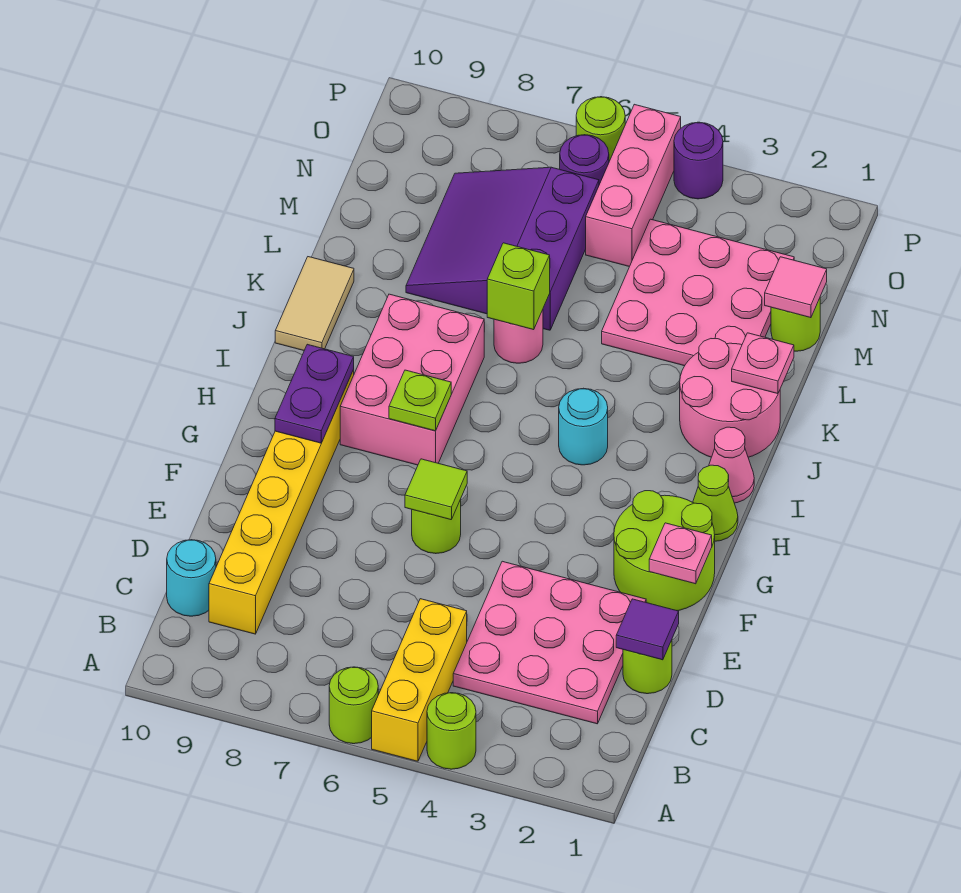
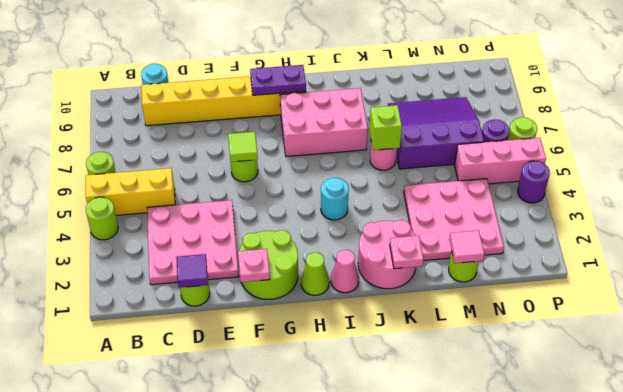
lime 1x1 plate [389,370,451,431] -> none
tan 1x2 tile [275,257,354,350] -> none

